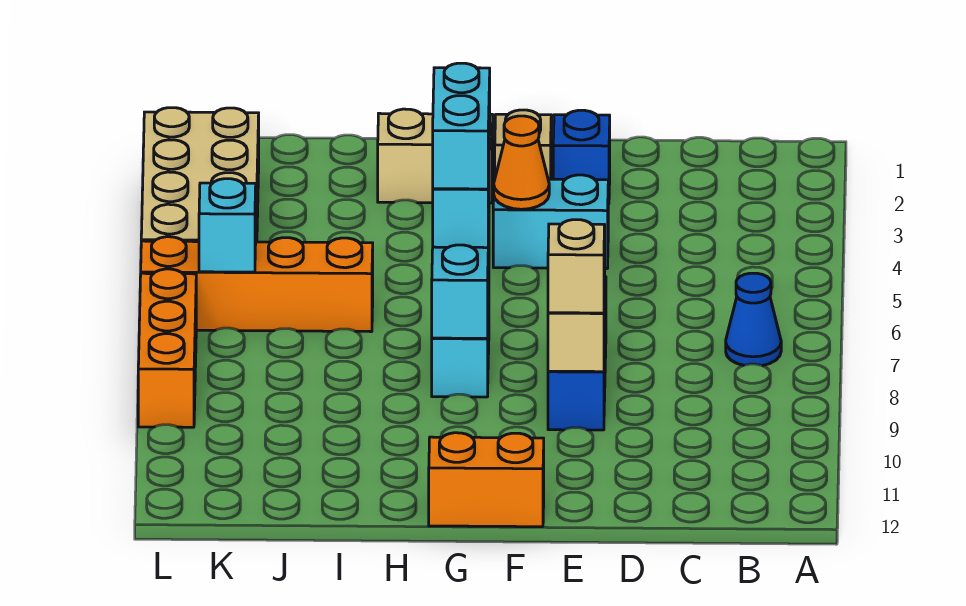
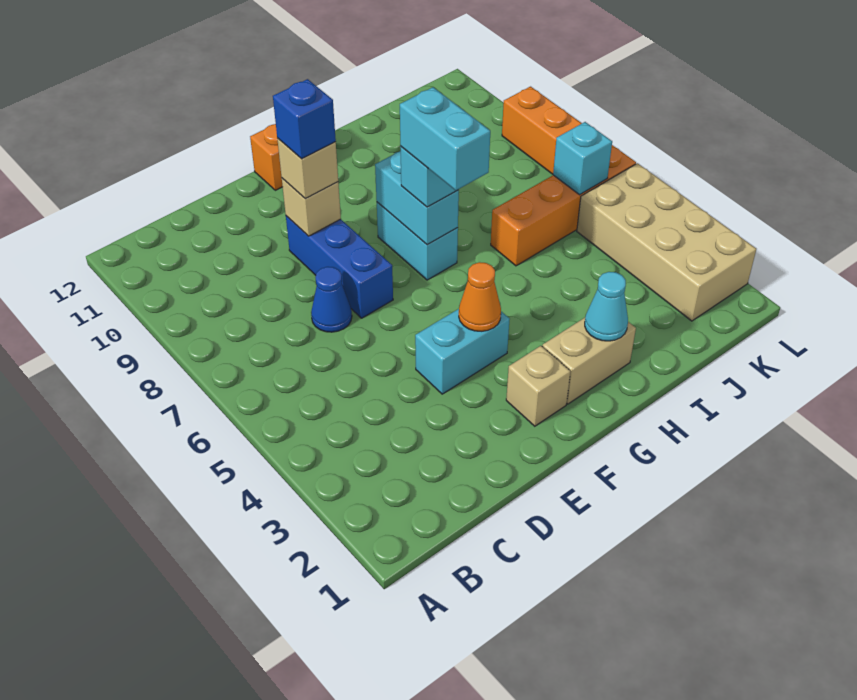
blue 1x1 cone [726,273,781,366] -> blue 1x1 cone moved to [311,267,352,332]
blue 1x1 brick [553,110,610,204] -> blue 1x1 brick moved to [273,79,336,159]
none -> cyan 1x1 cone [585,272,628,341]

